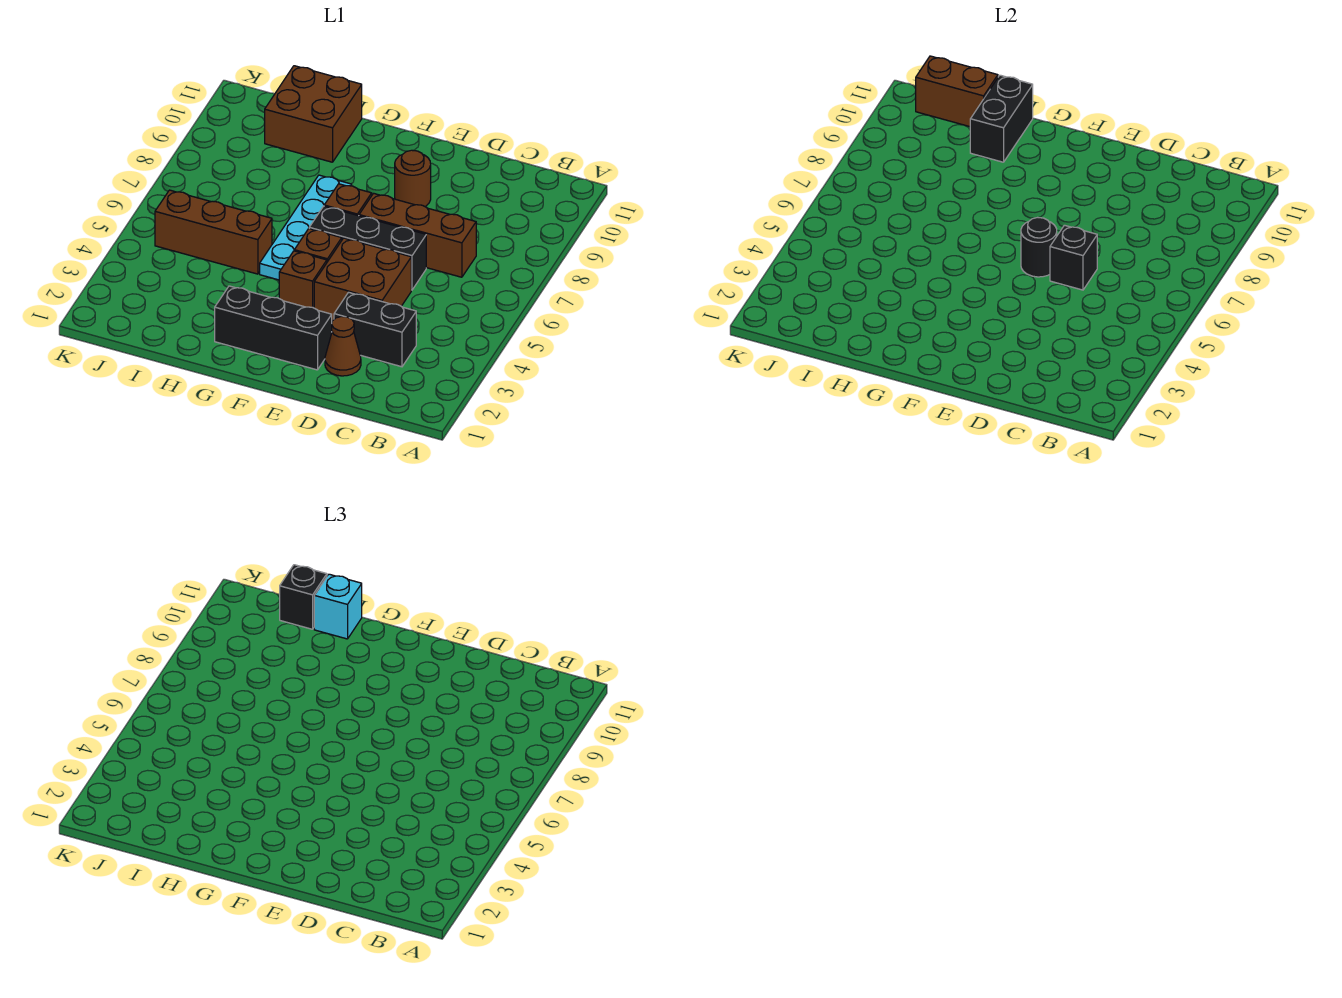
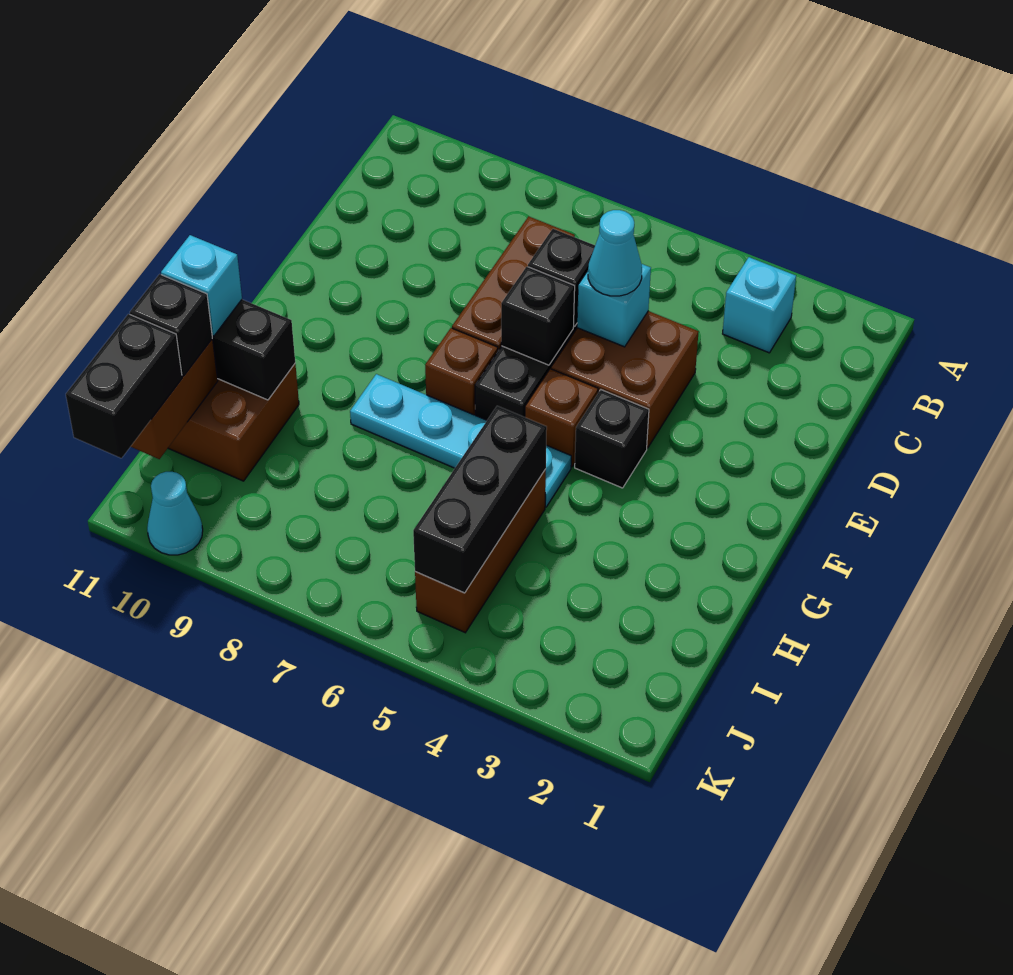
none -> cyan 1x1 brick [723,257,796,353]
black 1x2 brick [334,292,416,367] -> black 1x2 brick moved to [66,314,182,458]
brown 1x1 cone [325,316,361,376] -> none
none -> cyan 1x1 brick [577,264,651,347]
none -> cyan 1x1 cone [588,210,642,296]
black 1x3 brick [215,286,332,370] -> black 1x3 brick moved to [413,406,547,593]
black 1x1 round brick [1021,217,1057,277] -> black 1x1 brick [501,267,575,365]
brown 1x1 round brick [395,150,431,206] -> none
brown 1x1 brick [279,251,327,308] -> black 1x1 brick [575,390,649,488]
none -> cyan 1x1 cone [147,472,203,555]

